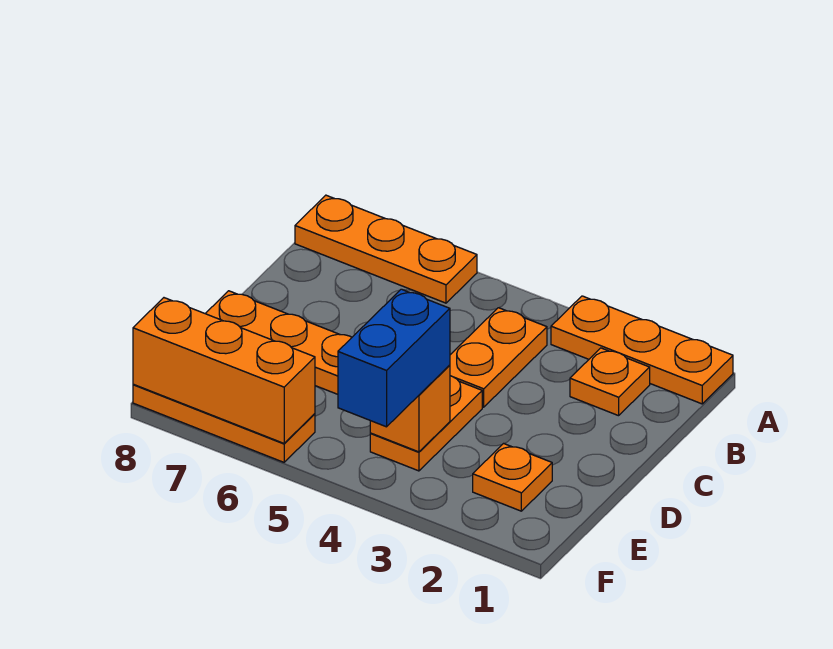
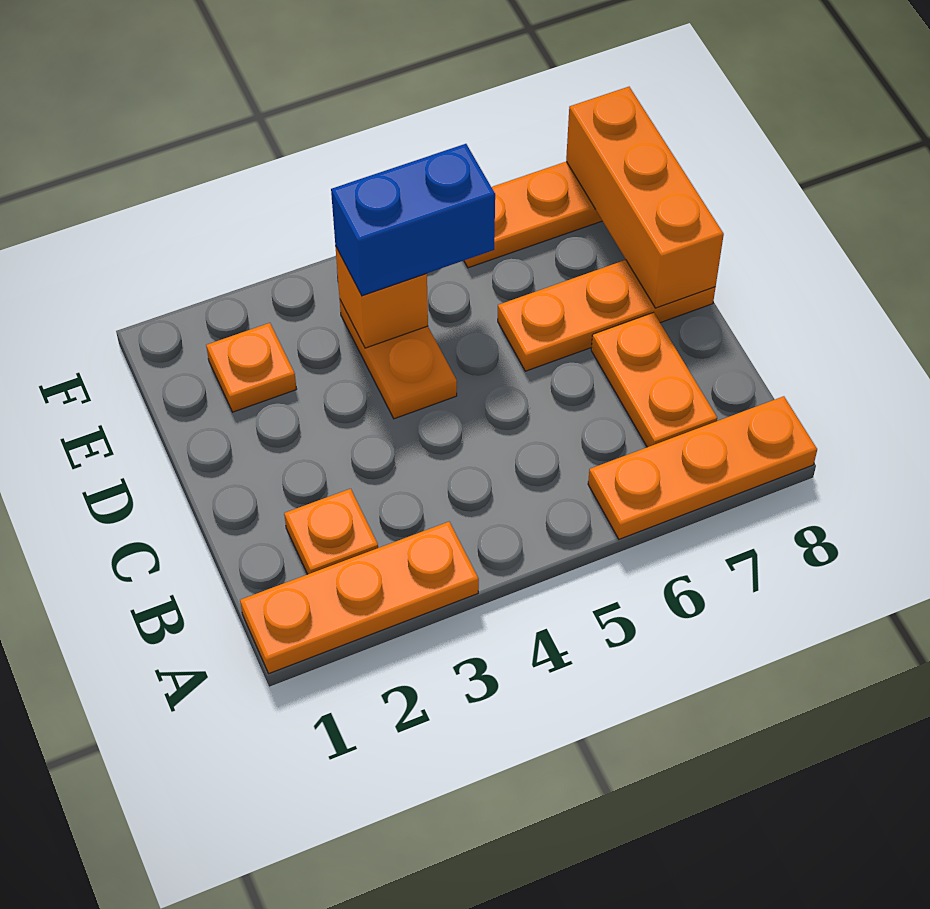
orange 1x2 plate [450,308,547,407] -> orange 1x2 plate moved to [591,313,717,447]
blue 1x2 brick [338,289,450,427] -> blue 1x2 brick turned to [331,144,495,296]
orange 1x3 brick [133,298,315,443] -> orange 1x3 brick turned to [566,87,724,308]

